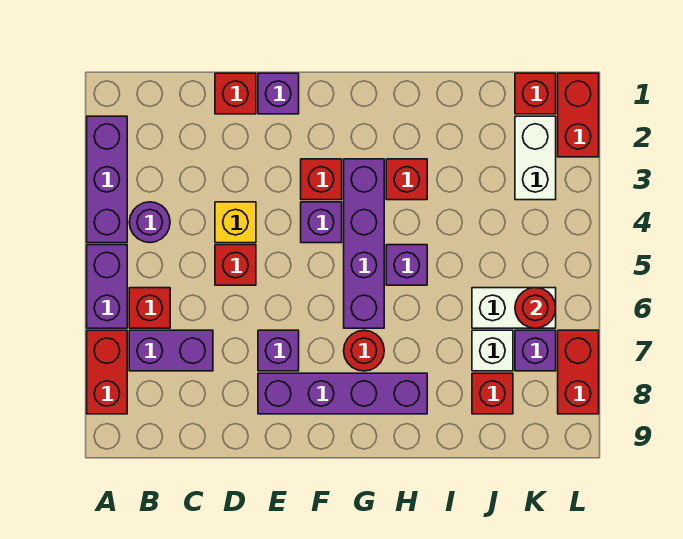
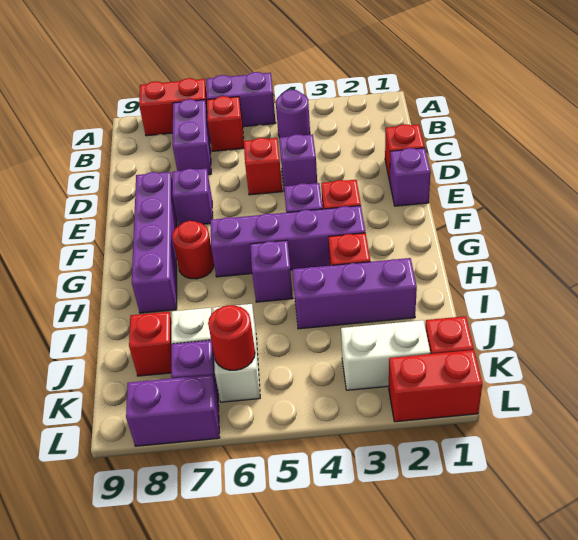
purple 1x3 brick [87,116,127,243] -> purple 1x3 brick moved to [292,258,417,329]
yellow 1x1 brick [215,202,256,243] -> purple 1x1 brick [279,134,317,186]
red 1x2 brick [558,330,599,414] -> purple 1x2 brick [126,375,220,446]

